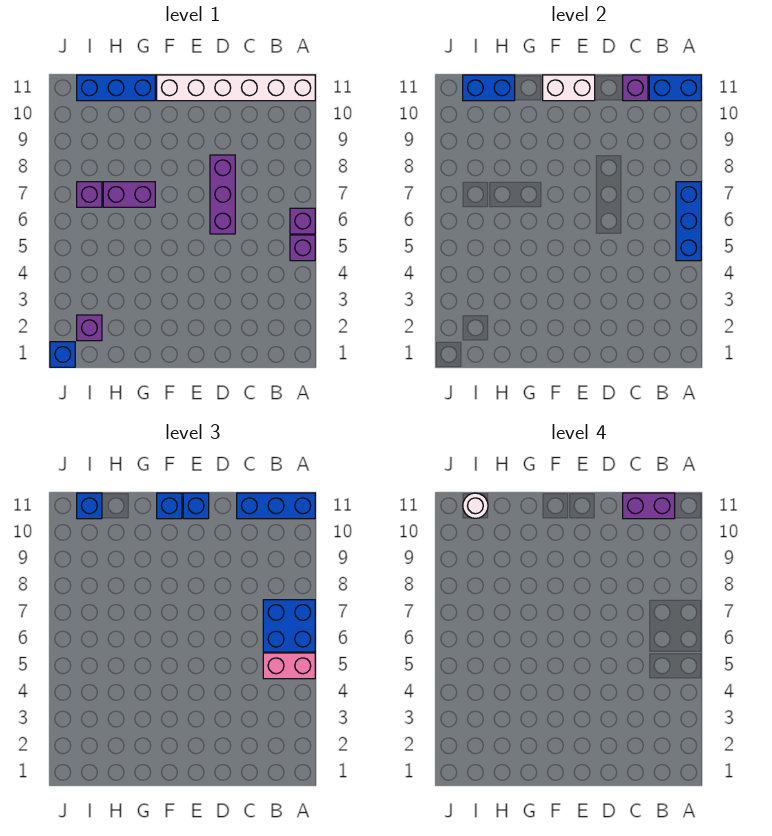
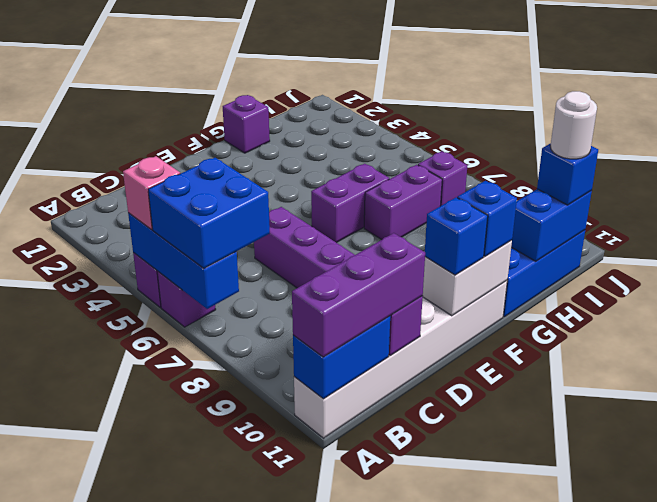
pink 1x2 brick [263,653,315,679] -> pink 1x1 brick [123,156,180,230]
blue 1x3 brick [237,493,315,519] -> purple 1x3 brick [292,233,425,357]
purple 1x2 brick [623,493,675,519] -> purple 1x2 brick moved to [311,164,389,243]
purple 1x1 brick [77,315,102,341] -> purple 1x1 brick moved to [223,95,270,153]
blue 1x1 brick [50,342,75,367] -> none

